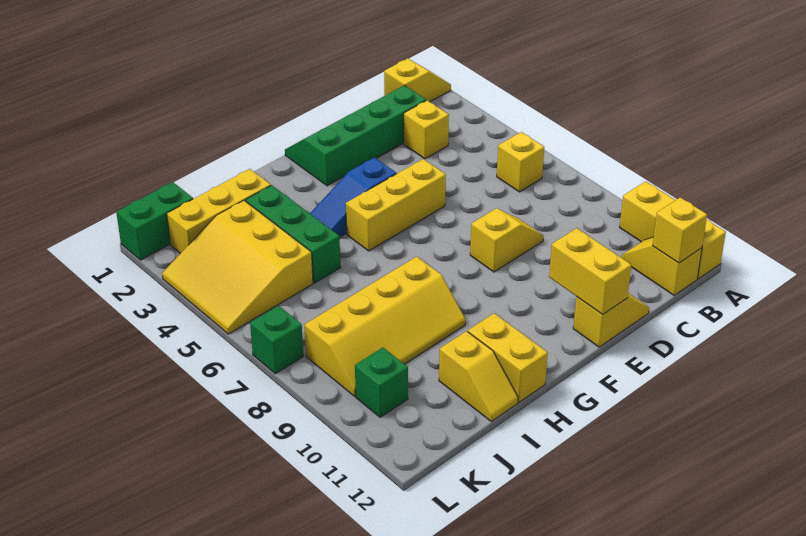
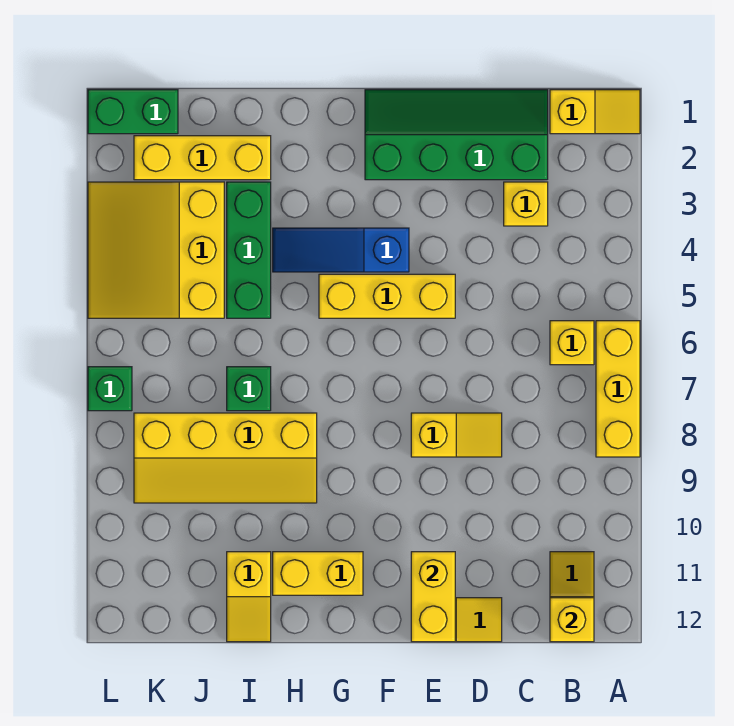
yellow 1x3 brick [620,181,726,279] -> yellow 1x3 brick moved to [596,321,640,457]
yellow 1x2 brick [468,313,548,402] -> yellow 1x2 brick turned to [273,552,363,595]
green 1x1 brick [355,348,408,417] -> green 1x1 brick moved to [227,367,271,411]

